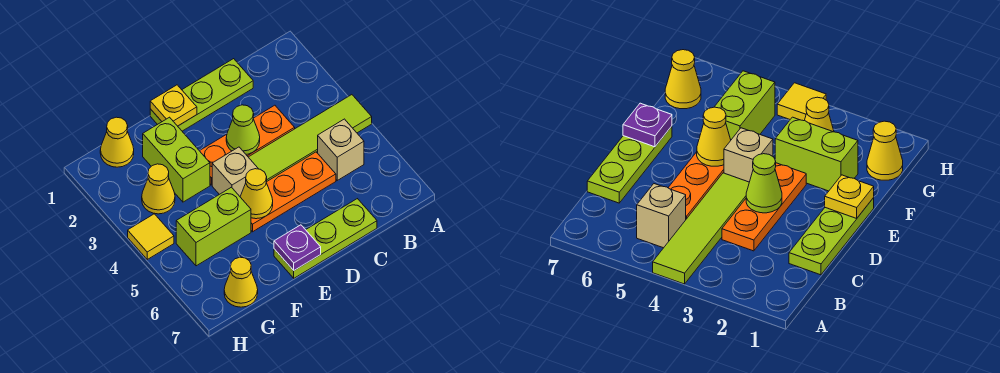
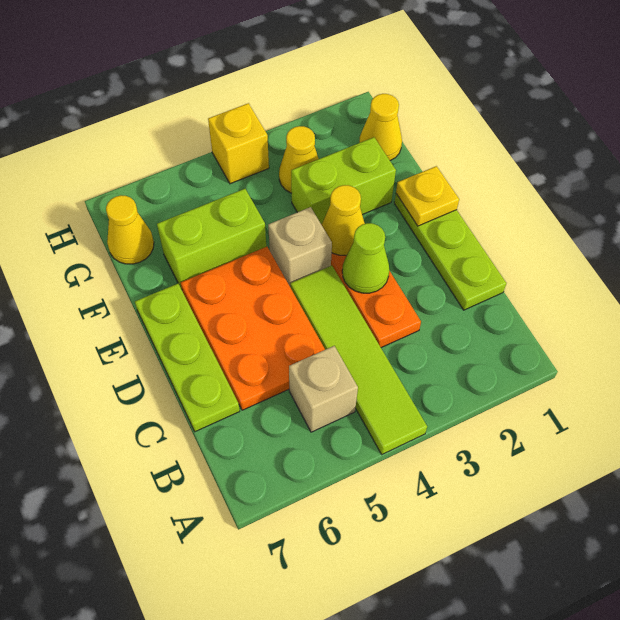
orange 1x3 plate [251,152,336,232] -> orange 2x3 plate [181,247,325,410]
yellow 1x1 cone [240,169,273,219] -> yellow 1x1 cone moved to [322,185,365,255]
purple 1x1 plate [274,225,321,270] -> none
lime 1x2 brick [176,187,251,266] -> lime 1x2 brick turned to [157,189,266,290]
yellow 1x1 tile [128,214,174,259] -> yellow 1x1 brick [208,103,269,184]

